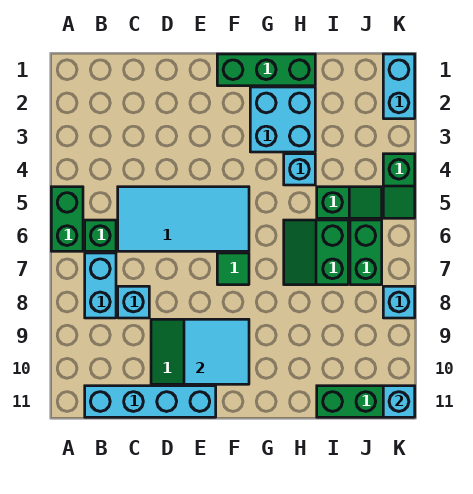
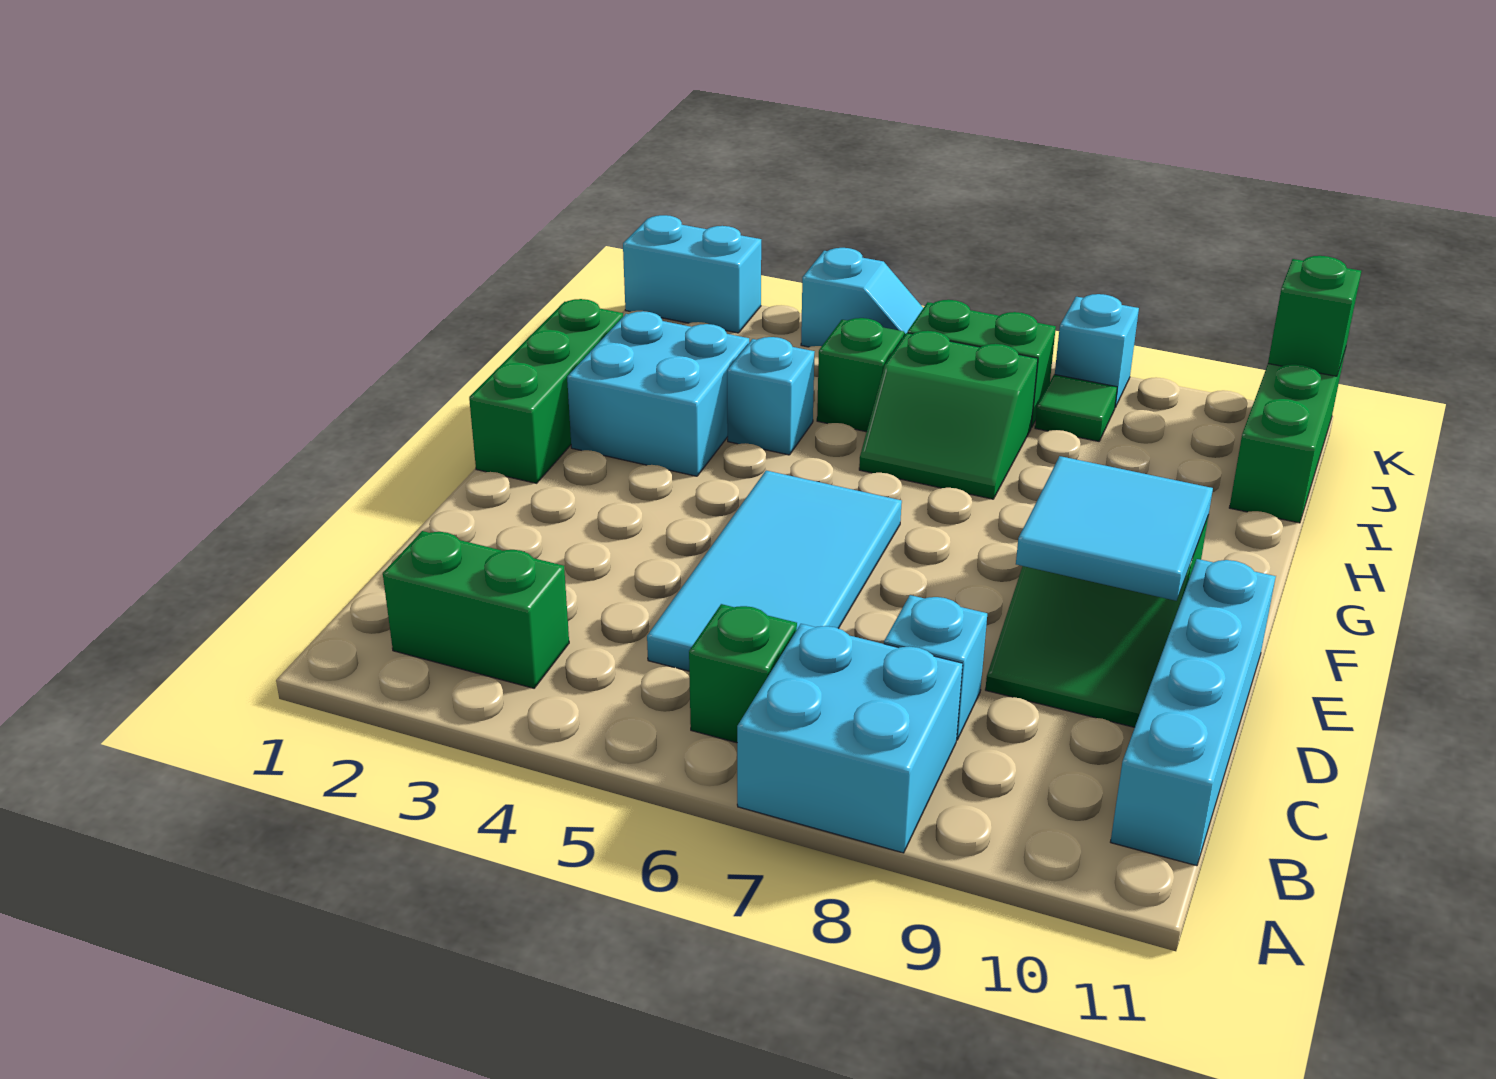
green 1x2 brick [51,187,83,251] -> green 1x2 brick moved to [383,531,569,688]
cyan 1x2 brick [85,253,116,318] -> cyan 2x2 brick [737,624,963,853]
green 1x1 tile [217,253,249,285] -> green 1x1 tile moved to [1035,374,1117,441]
green 1x2 slope [383,154,415,218] -> cyan 1x2 slope [801,248,923,347]
cyan 1x1 brick [383,386,415,417] -> green 1x1 brick [1268,256,1361,376]

